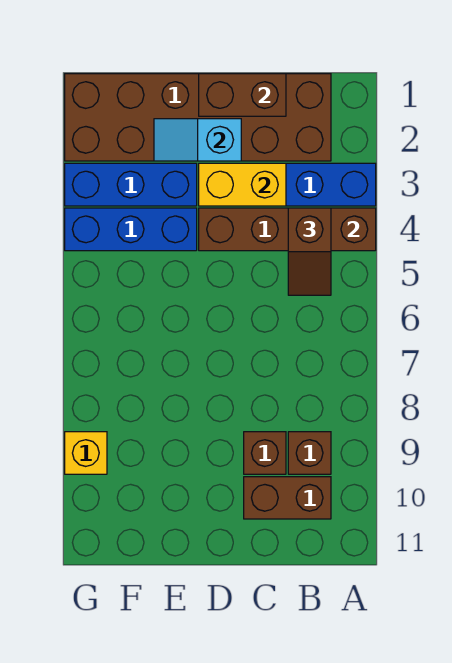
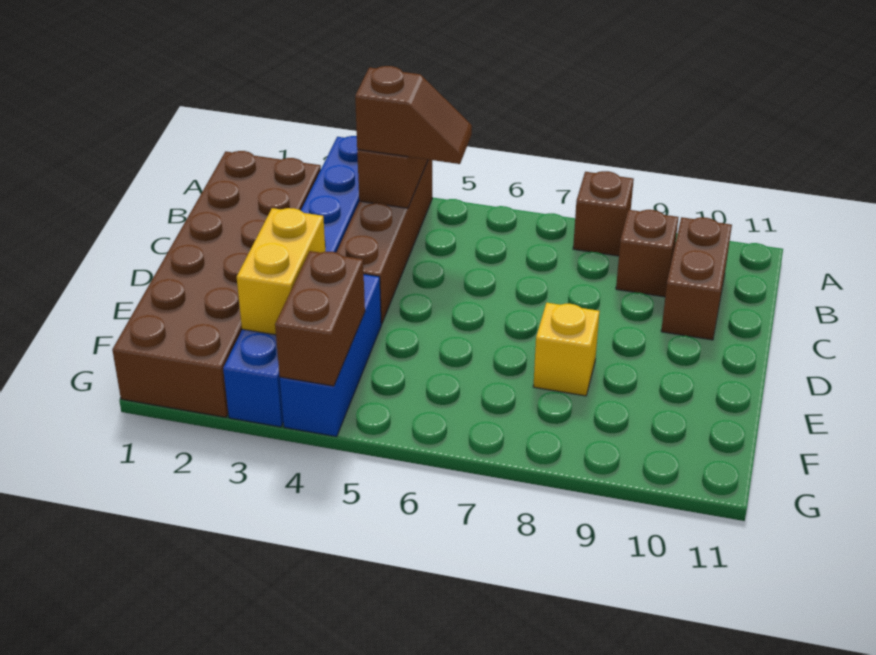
brown 1x2 brick [199,74,286,116] -> brown 1x2 brick moved to [275,251,365,386]
yellow 1x2 brick [199,163,286,206] -> yellow 1x2 brick moved to [237,208,325,335]
brown 1x1 brick [244,432,286,474] -> brown 1x1 brick moved to [573,171,634,256]
cyan 1x2 slope [154,119,241,161] -> none
yellow 1x1 brick [65,432,107,474] -> yellow 1x1 brick moved to [533,303,599,396]

